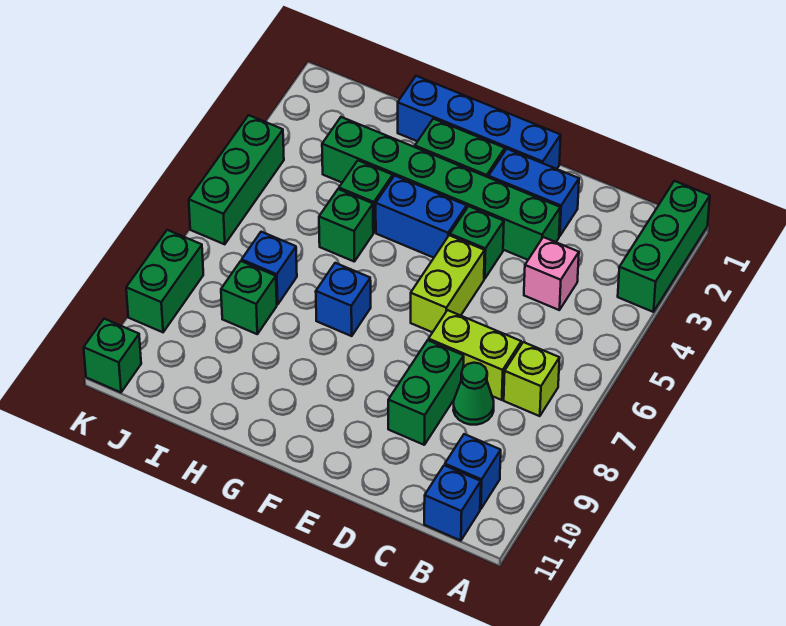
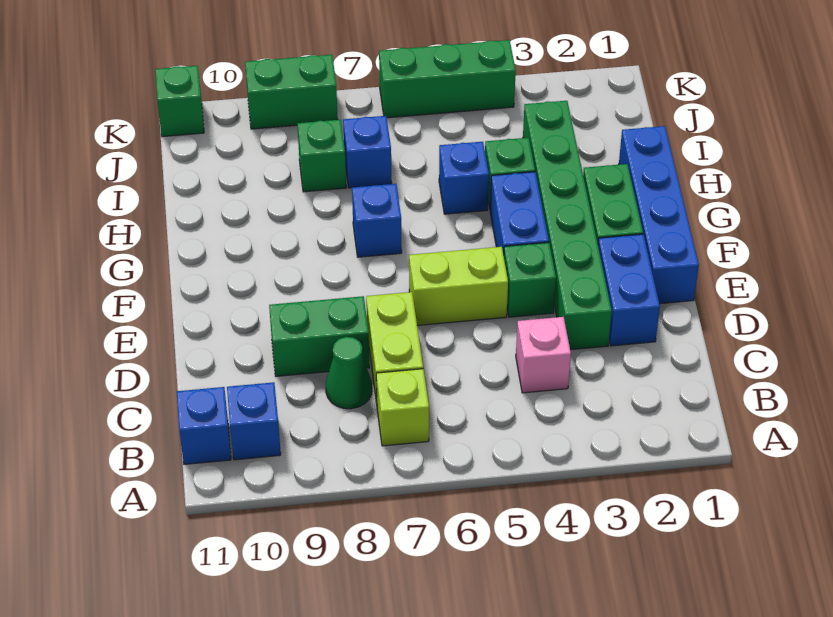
green 1x3 brick [618,181,710,312] -> none
green 1x1 brick [319,189,373,261] -> blue 1x1 brick [439,142,489,214]

